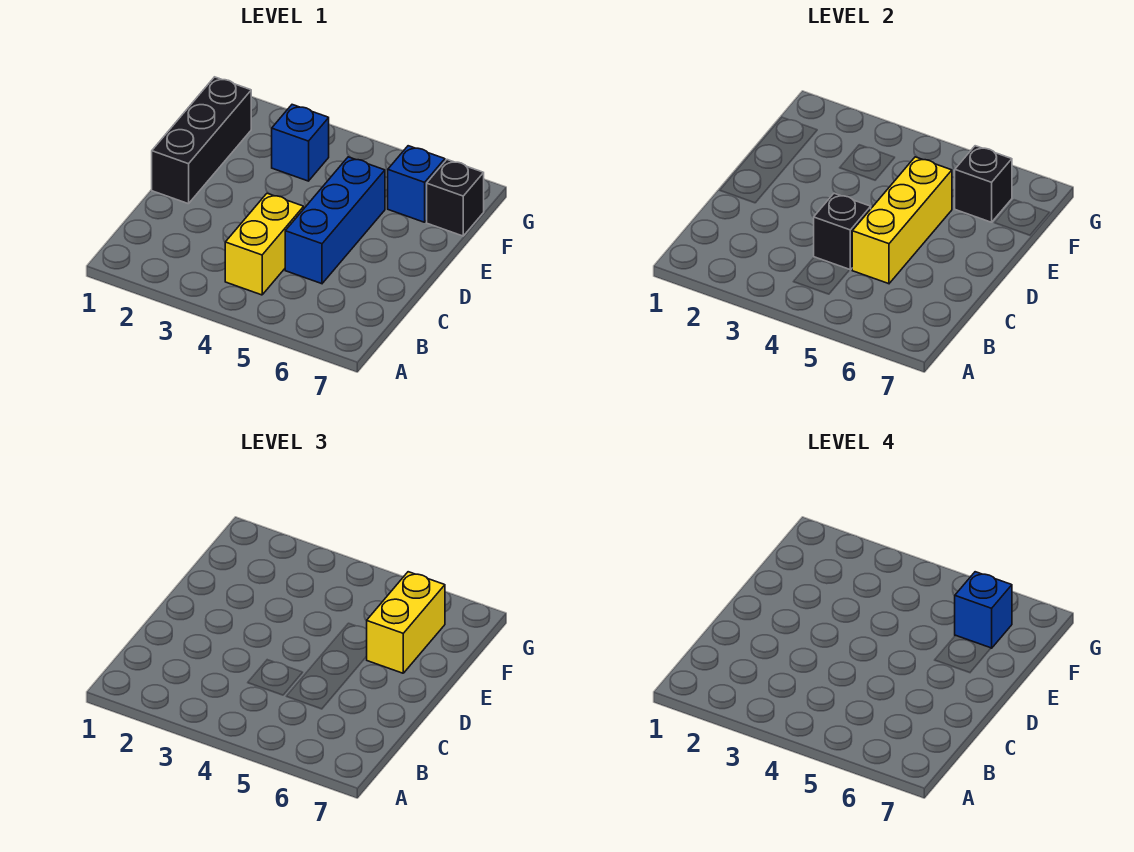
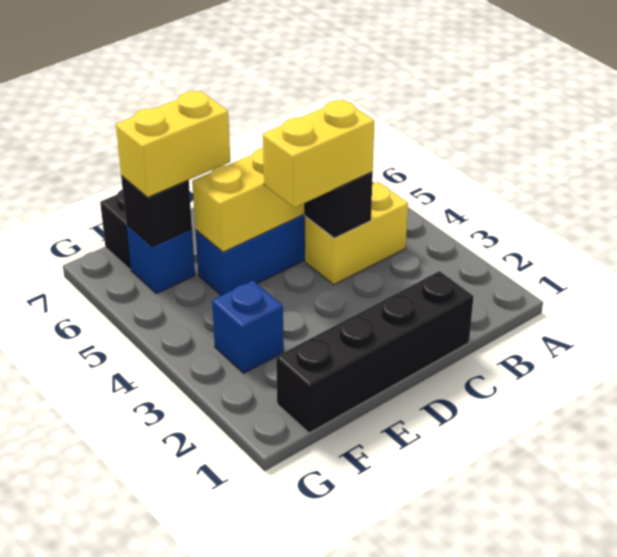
none -> yellow 1x2 brick [263,100,375,208]
black 1x3 brick [152,77,251,204] -> black 1x4 brick [276,271,474,433]
blue 1x1 brick [955,572,1012,648] -> none

